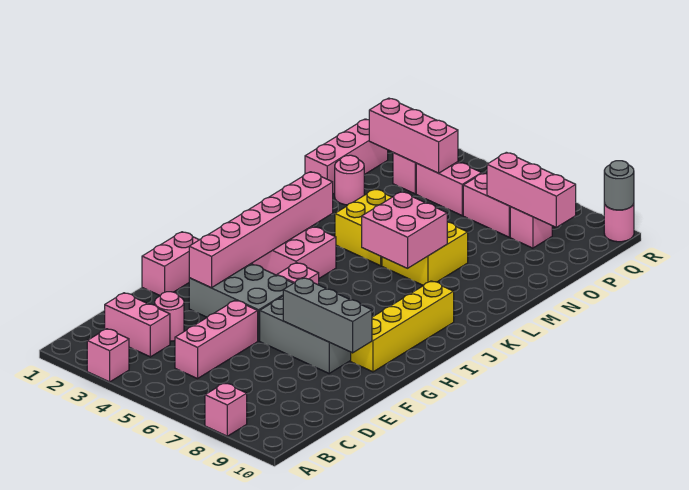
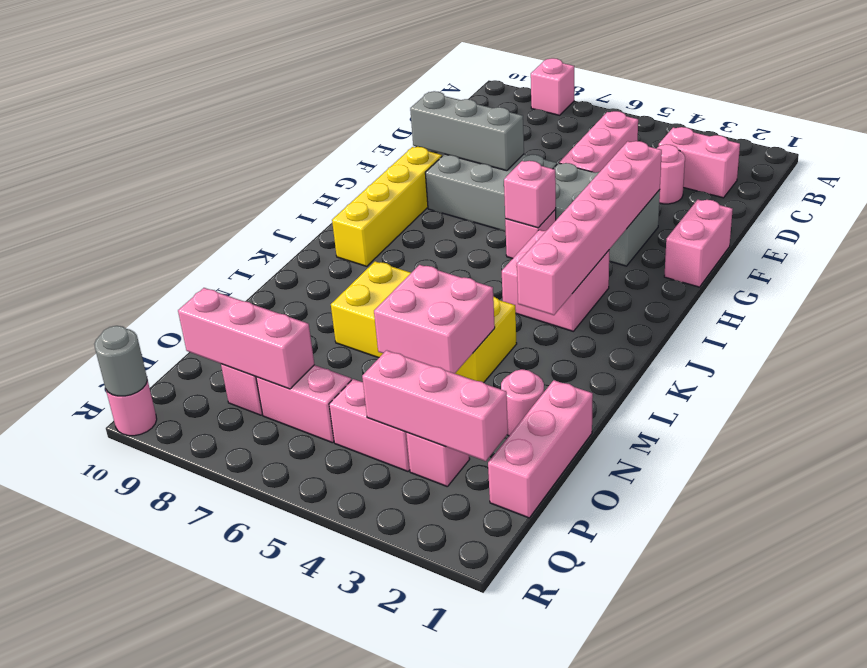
pink 1x1 brick [87,329,129,382] -> pink 1x1 brick moved to [504,161,556,228]
pink 2x2 brick [362,192,447,268] -> pink 2x2 brick moved to [374,265,495,374]

